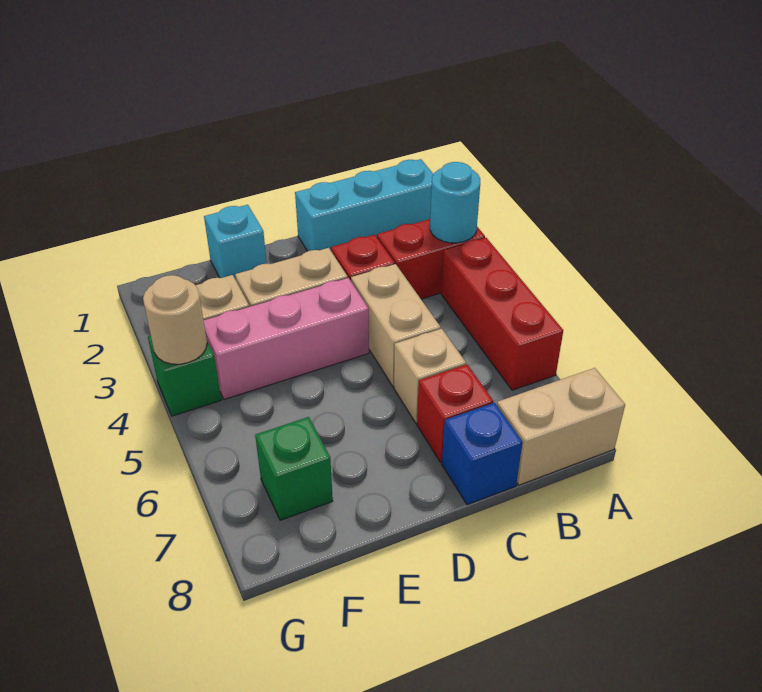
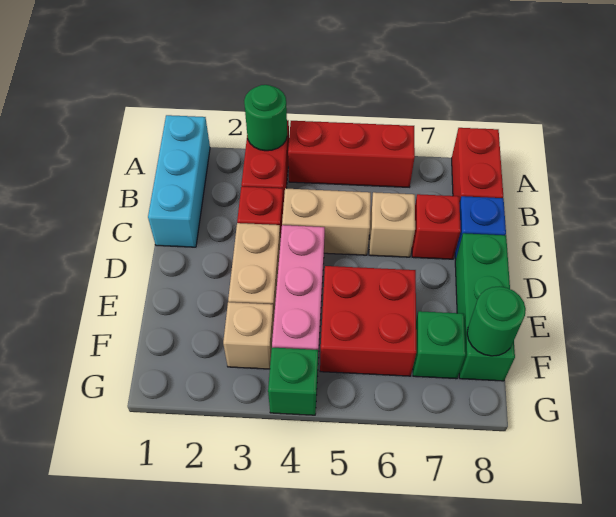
cyan 1x1 round brick [430,162,480,243] -> green 1x1 round brick [244,85,287,151]
tan 1x2 brick [497,368,625,485] -> red 1x2 brick [452,128,503,203]
none -> green 1x3 brick [455,233,515,381]
cyan 1x1 brick [204,205,267,280] -> none
none -> red 2x2 brick [320,266,416,376]
none -> green 1x1 round brick [467,286,526,356]
tan 1x1 round brick [143,275,207,364] -> none

